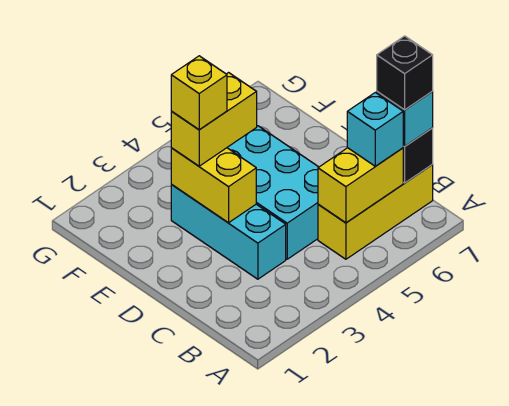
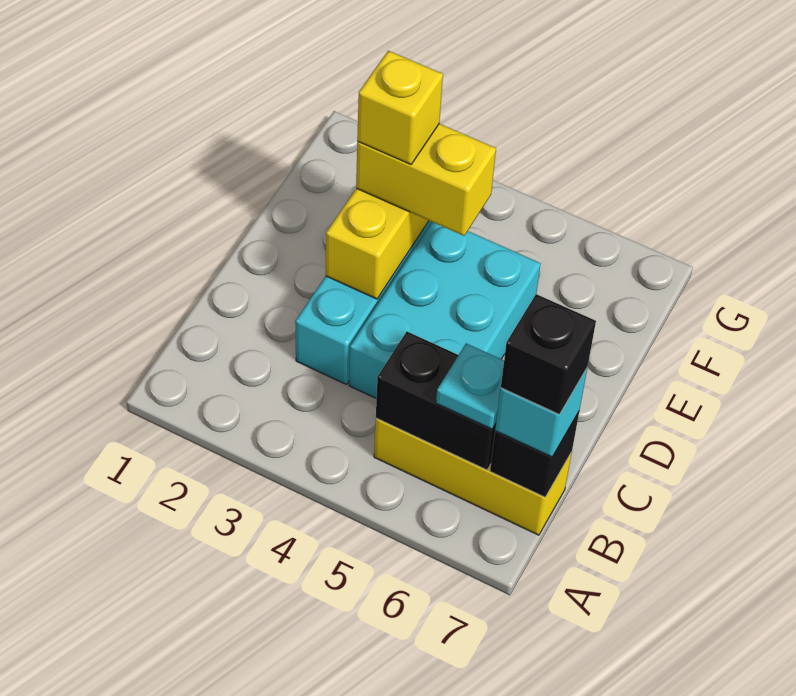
yellow 1x2 brick [318,148,403,223] -> black 1x2 brick [376,332,496,470]
cyan 1x1 brick [347,92,403,166] -> cyan 1x1 plate [436,343,504,429]

